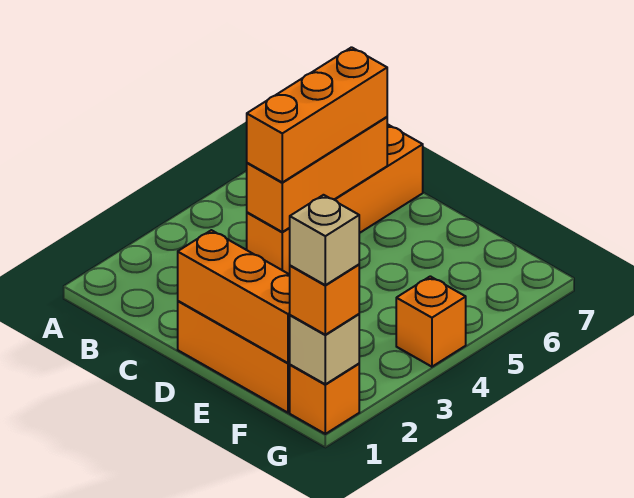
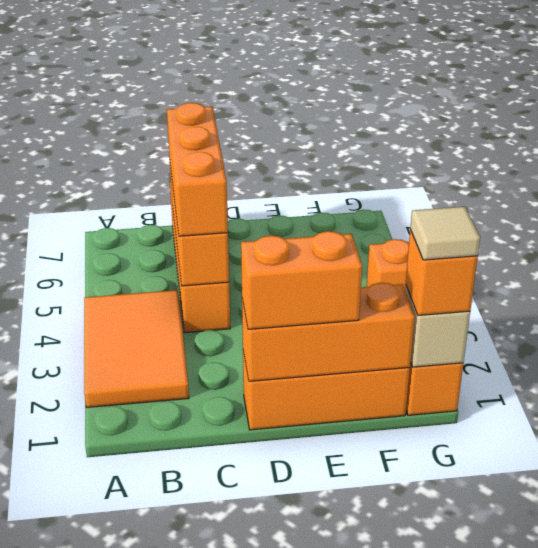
none -> orange 2x3 tile [84,290,189,407]
none -> orange 1x2 brick [241,231,362,329]
tan 1x1 brick [290,195,359,285] -> tan 1x1 tile [410,207,480,260]

